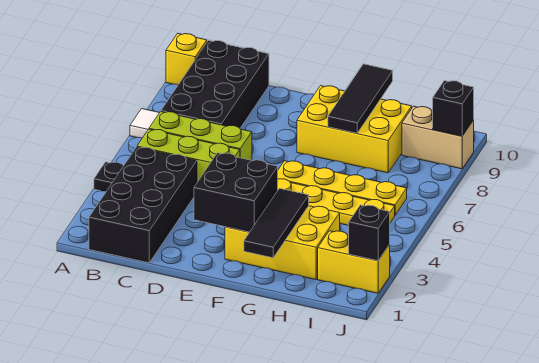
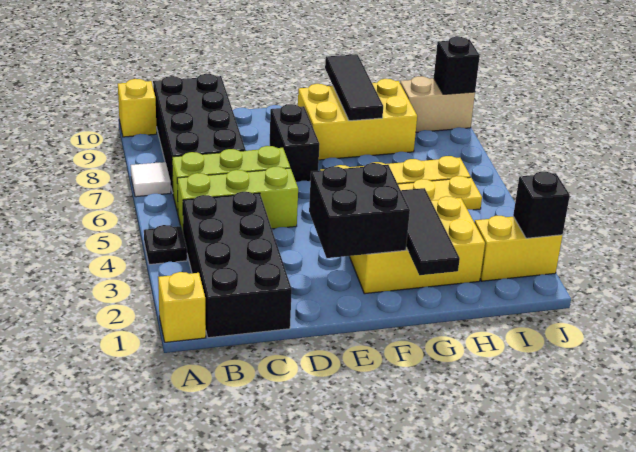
none -> yellow 1x1 brick [158,272,206,342]
none -> black 1x2 brick [270,104,319,183]

